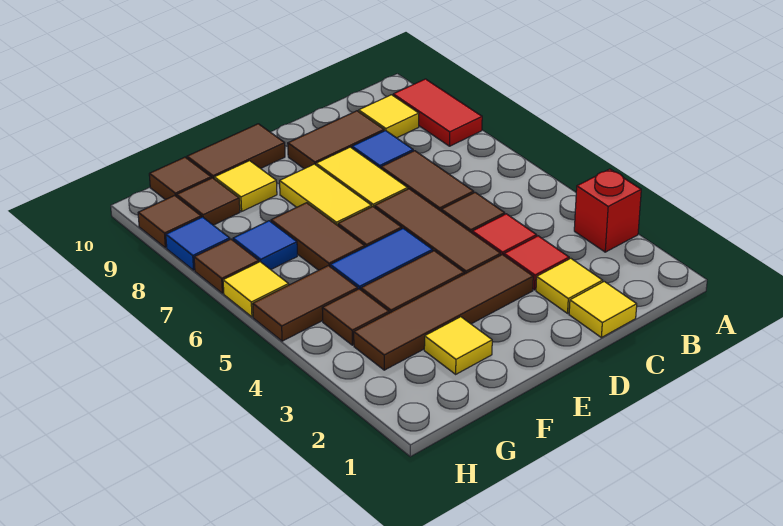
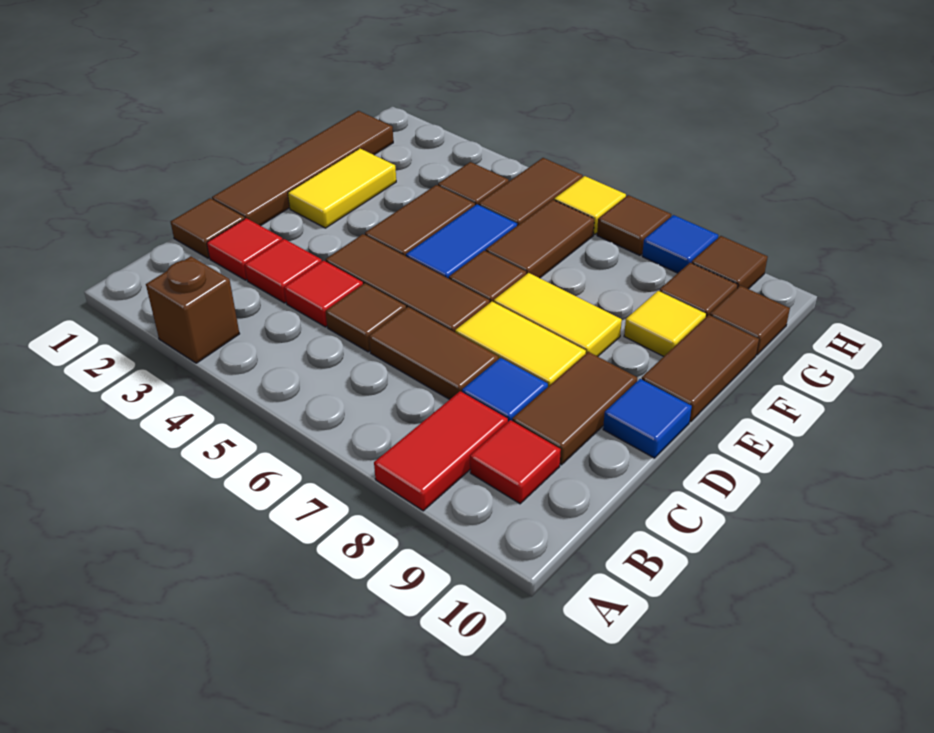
red 1x1 brick [574,169,641,252] -> brown 1x1 brick [146,256,239,363]
red 1x2 tile [393,79,482,146] -> red 1x2 tile turned to [374,391,508,511]
yellow 1x1 tile [359,95,419,138] -> red 1x1 tile [470,420,561,504]
yellow 1x1 tile [569,281,637,338] -> brown 1x1 tile [171,198,245,258]
yellow 1x1 tile [536,258,603,313] -> red 1x1 tile [207,218,282,280]
brown 1x4 tile [354,254,533,370] -> brown 1x4 tile moved to [212,111,393,226]
yellow 1x1 tile [424,317,492,374] -> yellow 1x2 tile [288,148,396,228]
brown 1x2 tile [271,203,365,270] -> brown 1x2 tile turned to [486,200,594,278]
blue 1x1 tile [233,221,297,270] -> blue 1x1 tile moved to [603,379,692,458]

